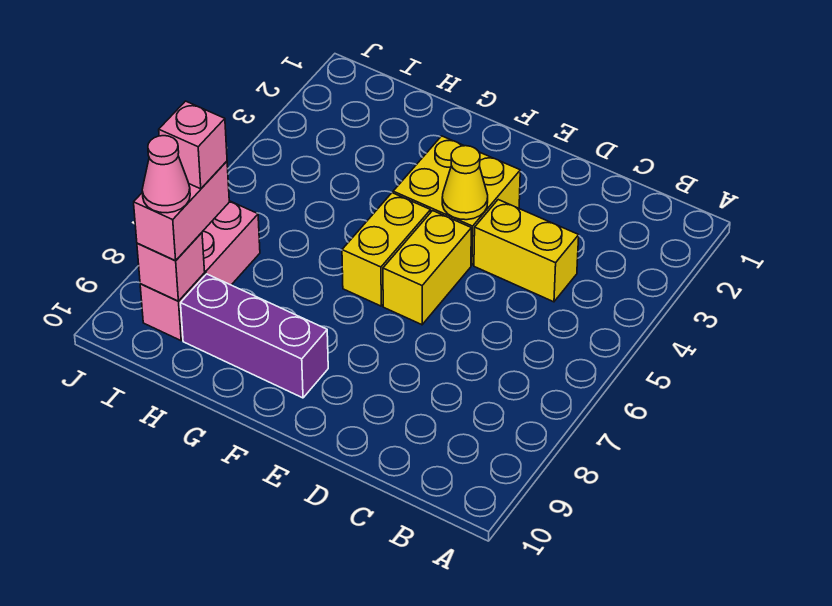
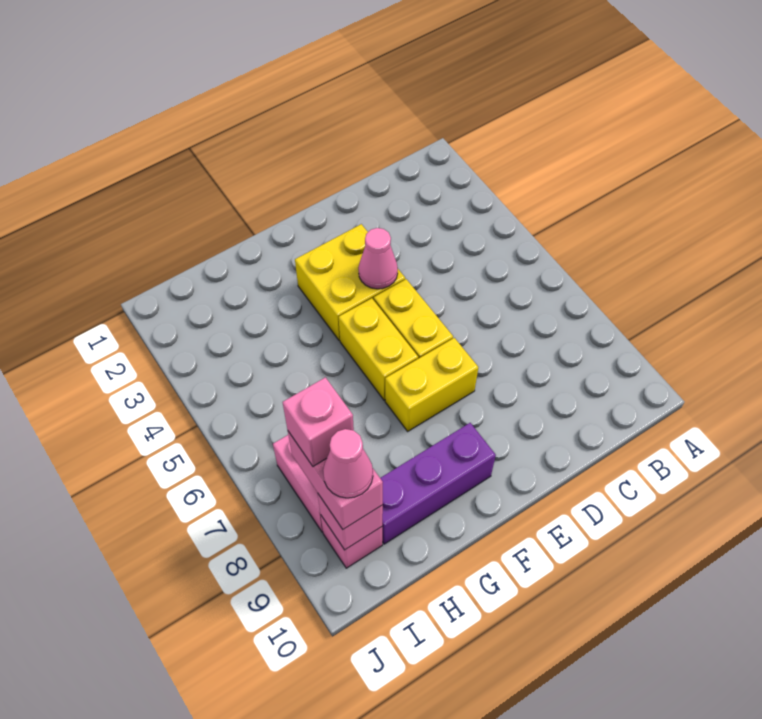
yellow 1x2 brick [474,200,579,302] -> yellow 1x2 brick moved to [385,338,478,431]
yellow 1x1 cone [442,146,488,220] -> pink 1x1 cone [358,228,398,289]

